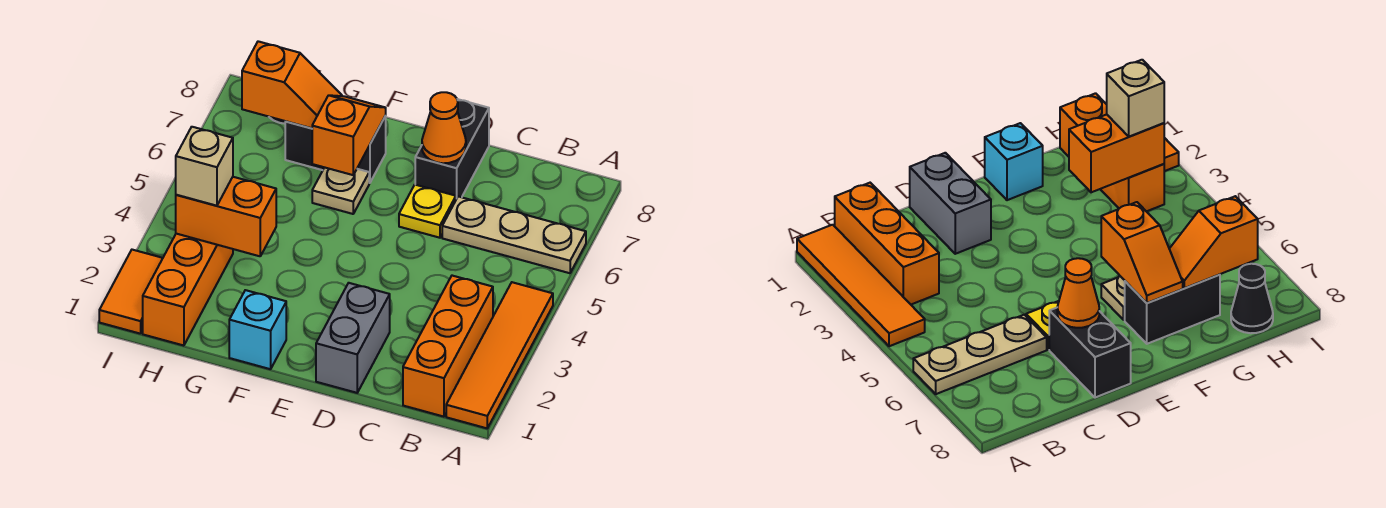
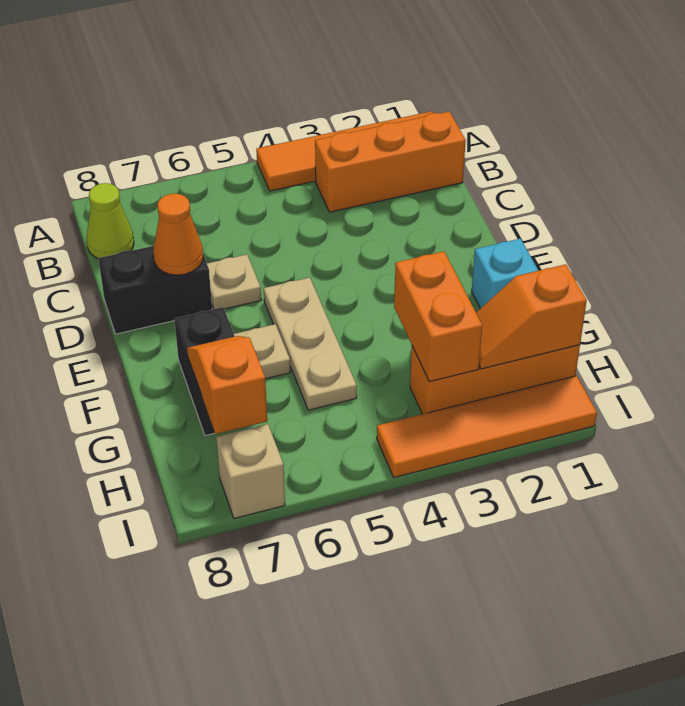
tan 1x3 plate [442,196,586,273] -> tan 1x3 plate moved to [264,278,357,410]
none -> lime 1x1 cone [86,183,134,258]
grey 1x2 brick [316,283,390,393] -> none
yellow 1x1 plate [399,185,456,238] -> tan 1x1 plate [207,255,261,309]
orange 1x2 slope [312,95,386,175] -> orange 1x2 slope moved to [476,264,587,369]
tan 1x1 brick [176,127,233,206] -> tan 1x1 brick moved to [216,424,285,518]
black 1x1 cone [1231,264,1273,333] -> none
orange 1x2 tile [99,250,163,334] -> orange 1x4 tile [377,376,597,477]

